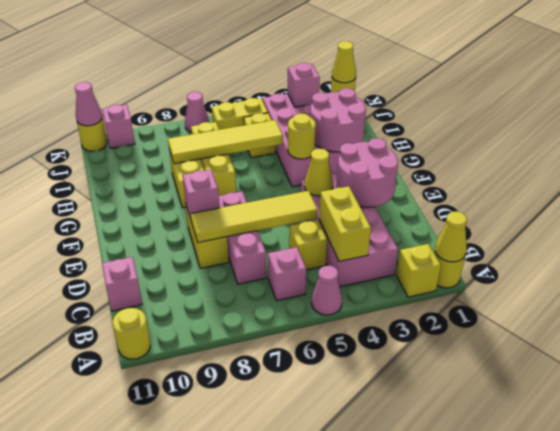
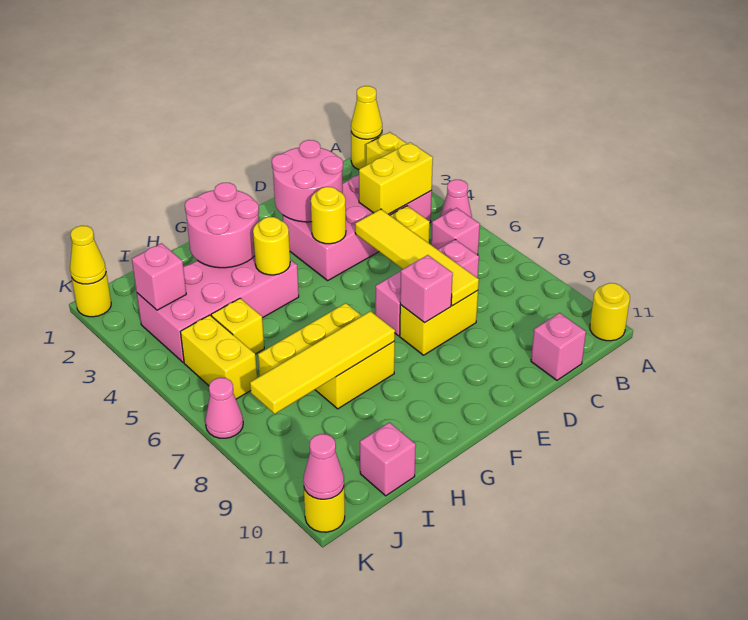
yellow 1x1 cone [305,149,333,196] -> yellow 1x1 round brick [311,187,346,244]
yellow 1x4 tile [168,120,283,164] -> yellow 1x4 tile turned to [250,311,395,414]
pink 1x1 brick [102,105,135,148] -> pink 1x1 brick moved to [360,422,416,496]

